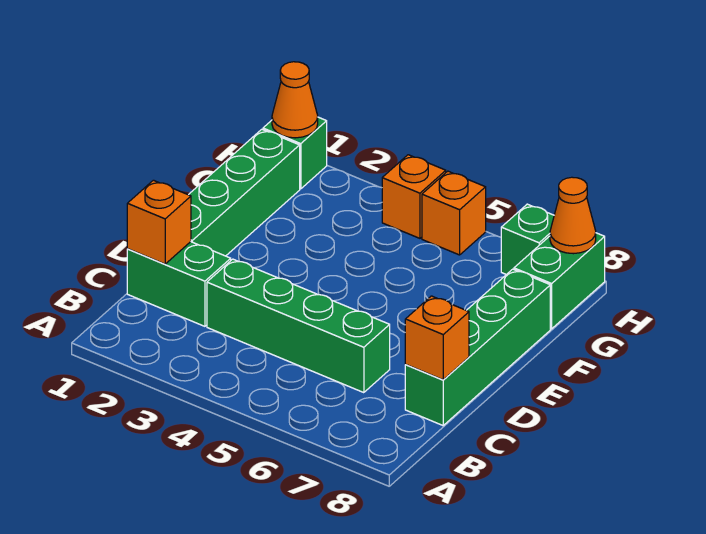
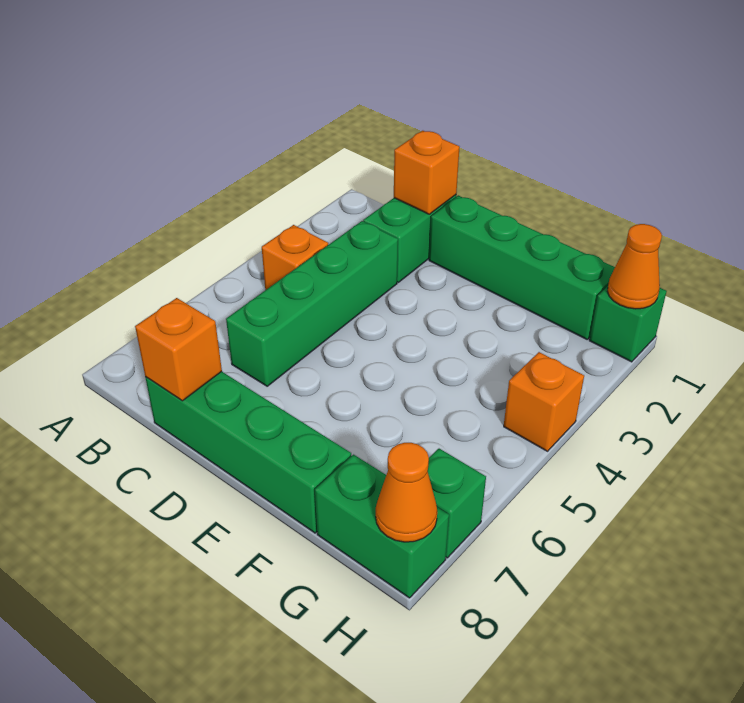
orange 1x1 brick [422,171,486,255] -> orange 1x1 brick moved to [262,225,328,290]

